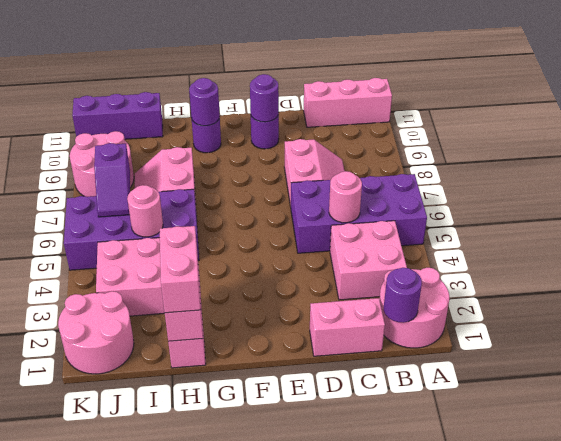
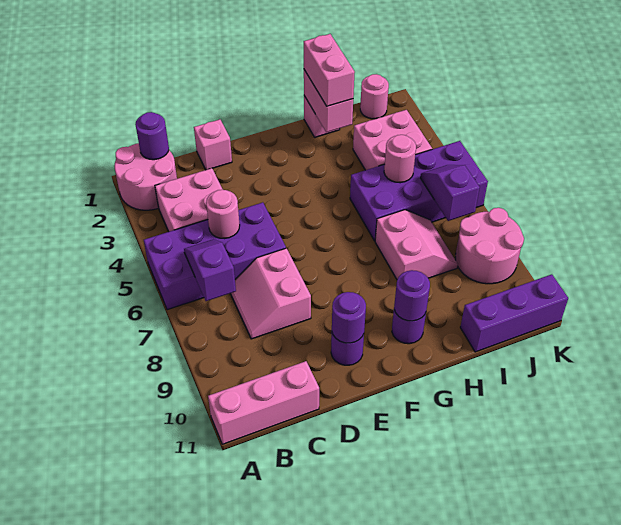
none -> purple 1x2 slope [184,240,236,301]
pink 1x2 brick [310,298,385,356] -> pink 1x1 brick [194,119,232,170]
pink 2x2 round brick [58,291,134,374] -> pink 1x1 round brick [360,74,389,119]

